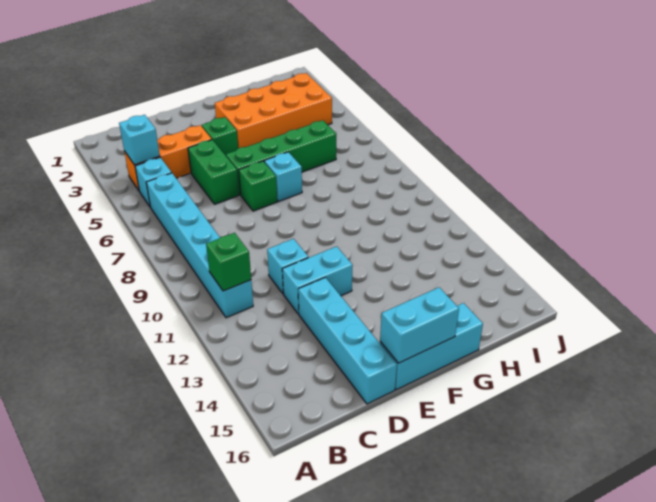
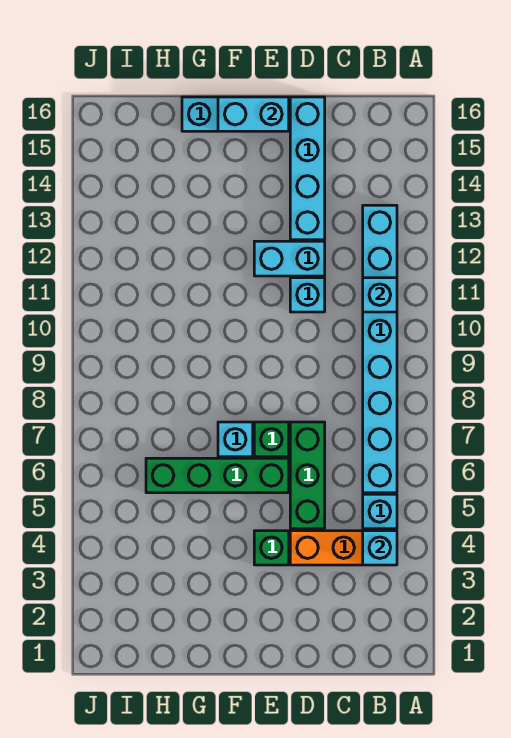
cyan 1x6 brick [146,173,253,318] -> cyan 1x8 brick [363,205,397,493]
green 1x1 brick [206,233,251,291] -> cyan 1x1 brick [363,278,397,312]
green 1x2 brick [188,140,239,204] -> green 1x3 brick [290,422,325,529]
orange 2x4 brick [215,73,332,148] -> none

